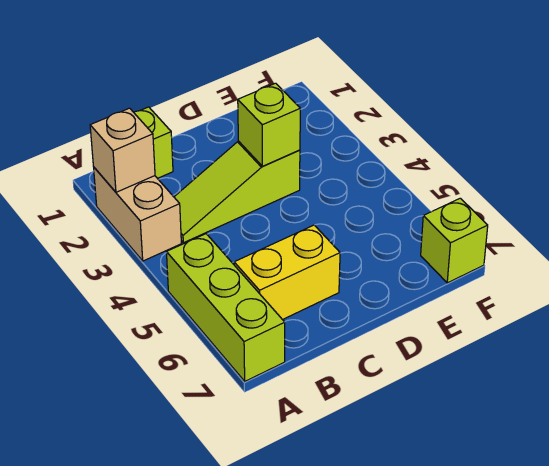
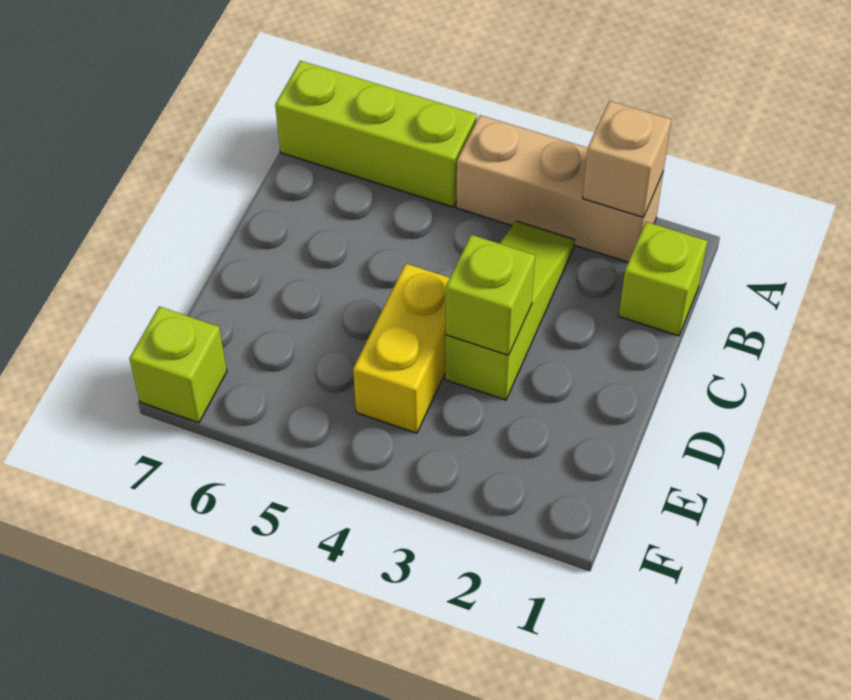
tan 1x2 brick [94,168,181,261] -> tan 1x3 brick [456,115,663,262]
yellow 1x2 brick [234,225,340,320] -> yellow 1x2 brick moved to [353,264,450,433]

